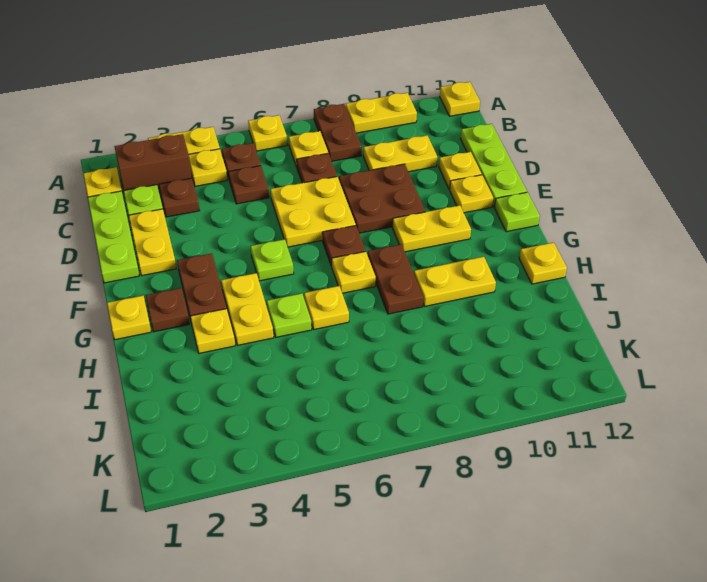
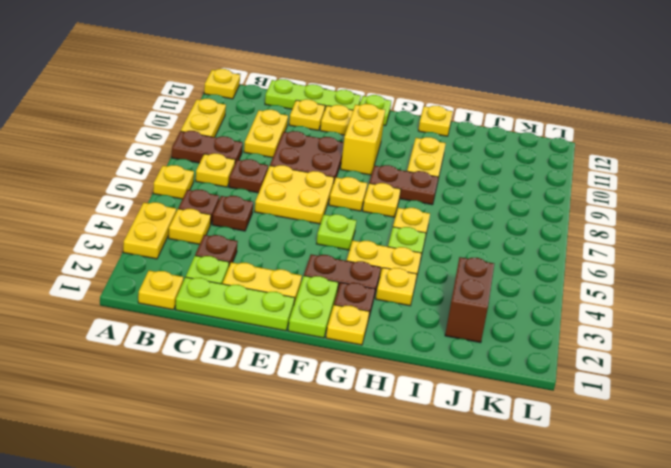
brown 1x2 brick [114,134,192,193] -> brown 1x2 brick moved to [445,257,494,343]
none -> lime 1x2 plate [288,276,338,338]
brown 1x1 plate [322,226,366,266] -> yellow 1x1 plate [329,177,367,211]
yellow 1x2 plate [392,205,471,252] -> yellow 1x2 brick [341,104,385,175]

